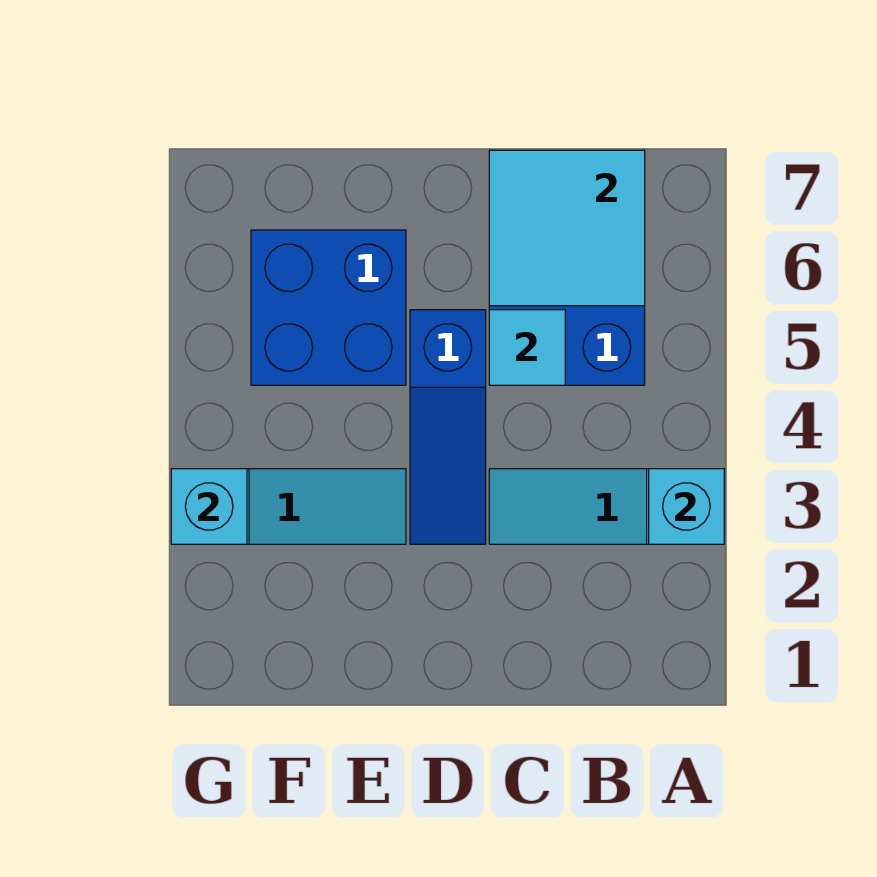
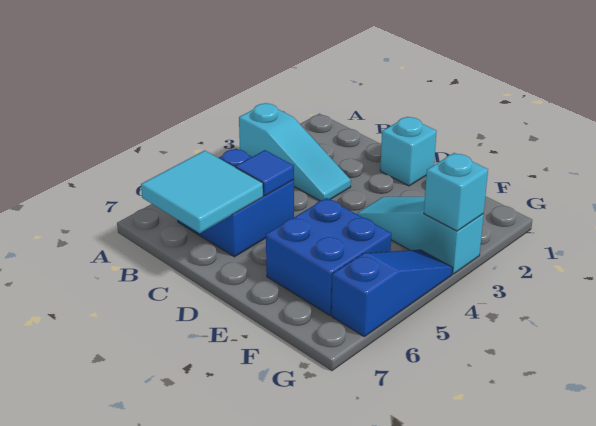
cyan 1x1 brick [649,469,724,544] -> cyan 1x1 brick moved to [380,117,437,186]
cyan 1x1 tile [489,310,565,385] -> blue 1x1 tile [236,150,294,196]
blue 1x3 slope [410,310,486,544] -> blue 1x3 slope moved to [332,250,453,337]

